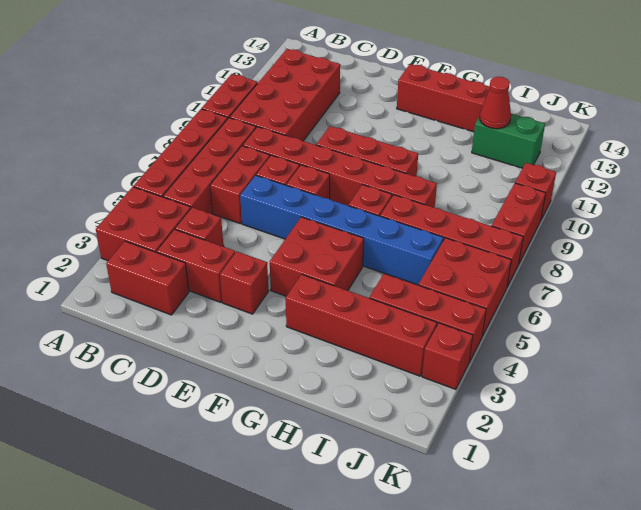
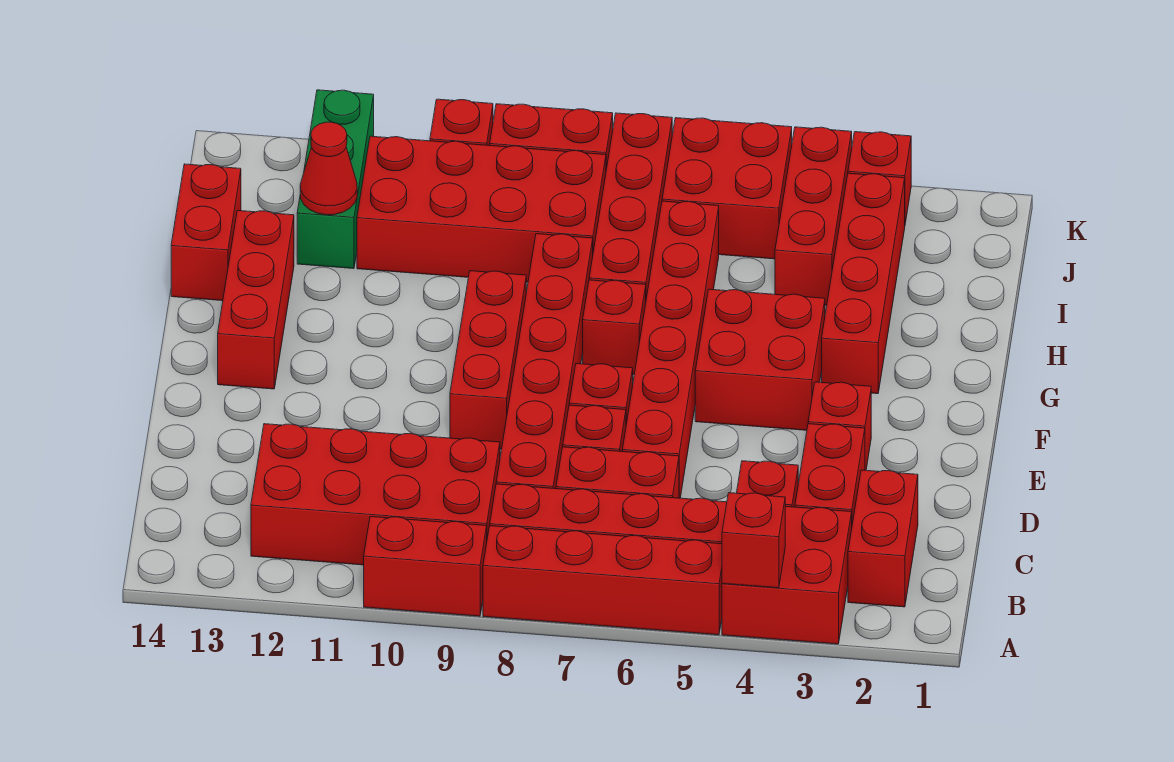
none -> red 1x1 brick [722,493,785,588]
blue 1x6 brick [240,175,444,285] -> red 1x6 brick [622,201,719,498]
none -> red 1x2 brick [171,164,241,301]
none -> red 2x4 brick [357,136,606,282]
green 1x2 brick [472,114,545,168] -> green 1x3 brick [297,90,374,269]

